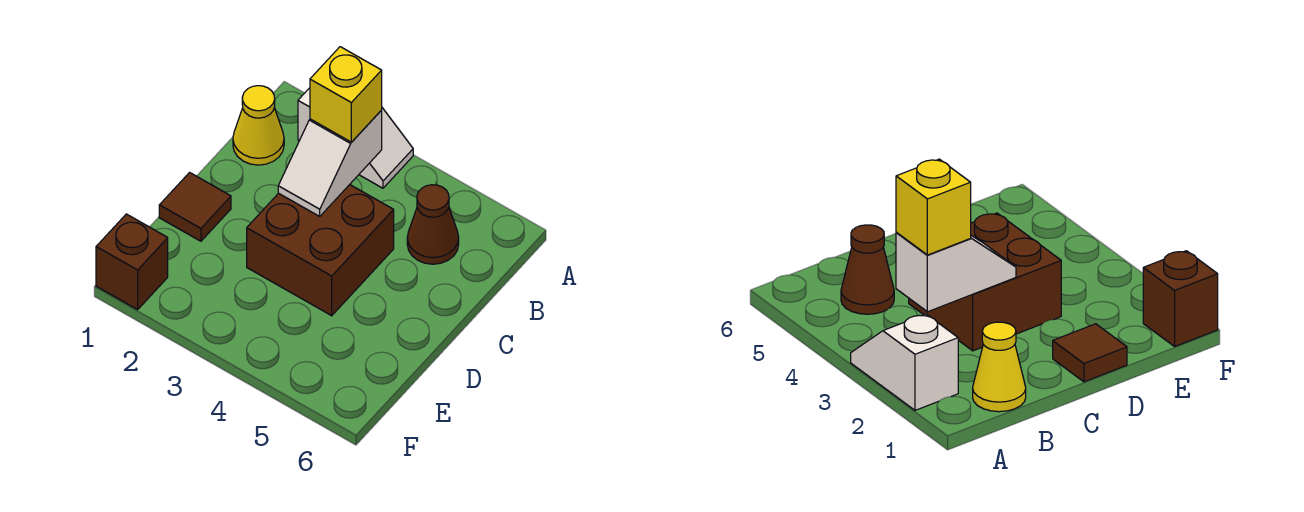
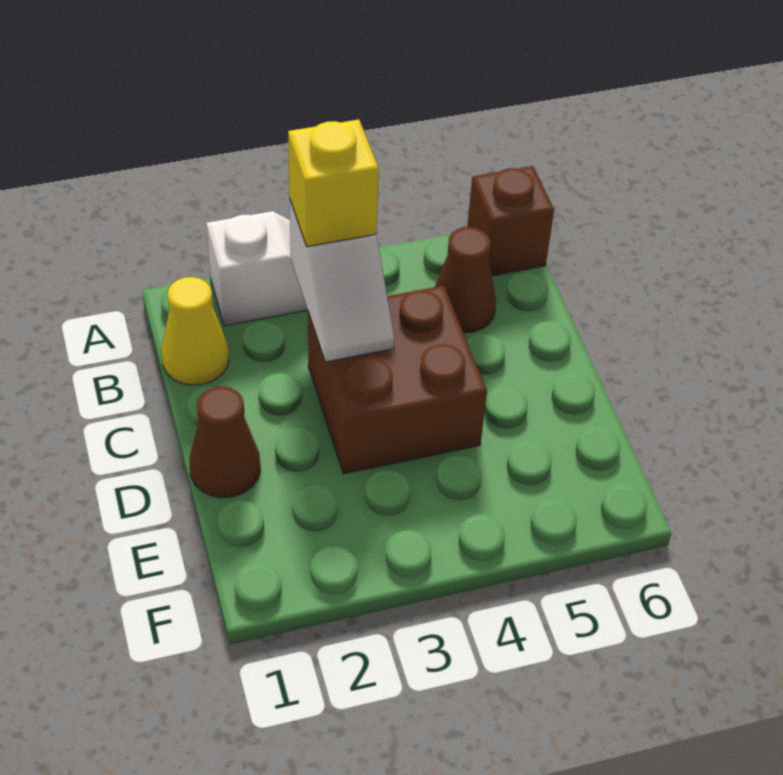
brown 1x1 tile [159,173,231,241] -> brown 1x1 cone [189,387,260,498]
brown 1x1 brick [96,214,168,310] -> brown 1x1 brick moved to [467,166,554,276]

